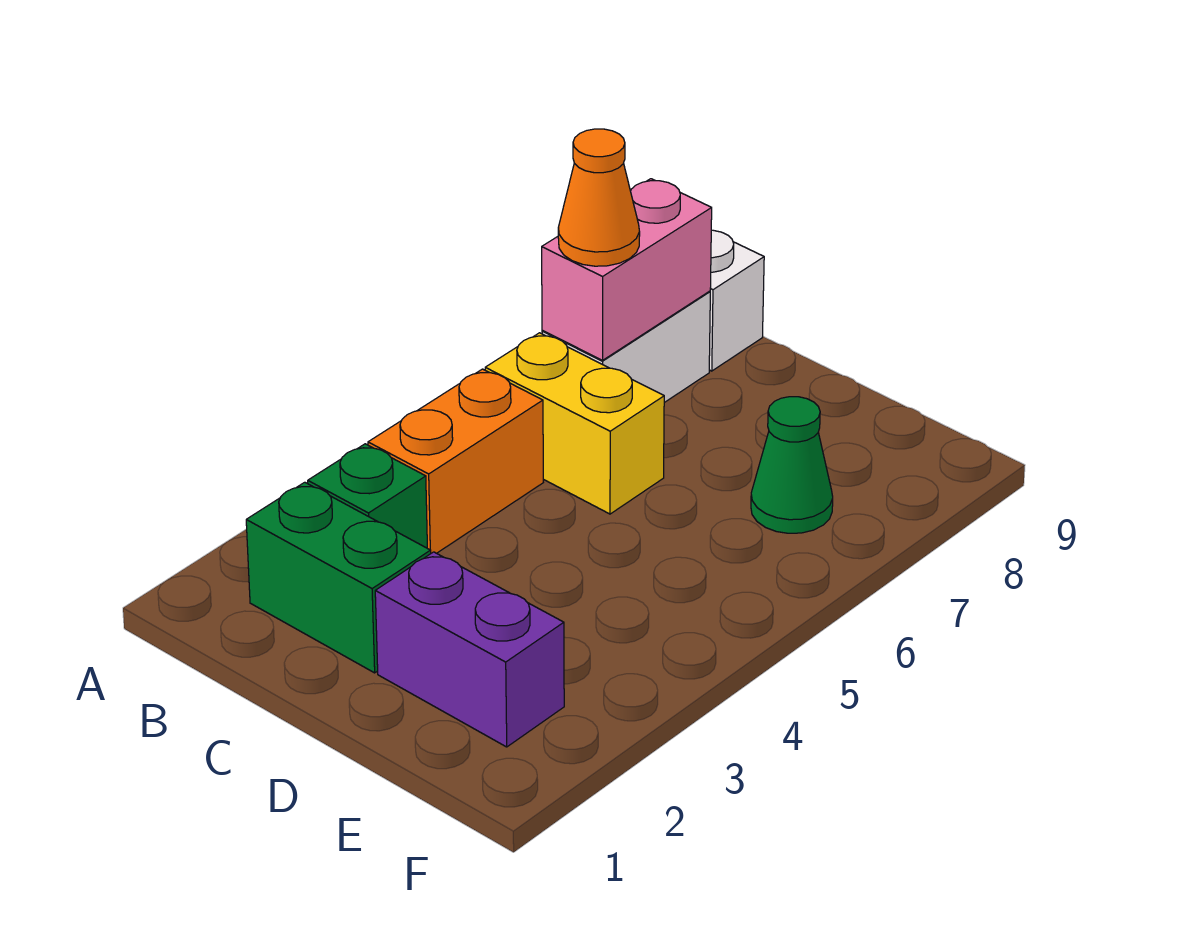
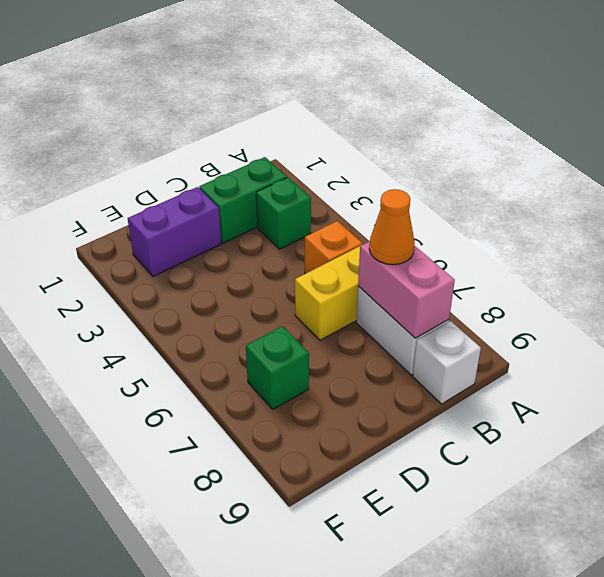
orange 1x2 brick [368,369,543,553] -> orange 1x1 brick [305,221,362,274]
green 1x1 cone [751,397,833,533] -> green 1x1 brick [246,326,309,409]

